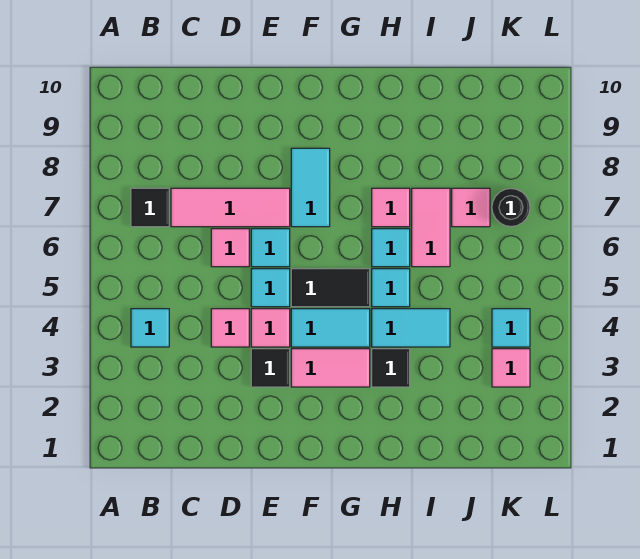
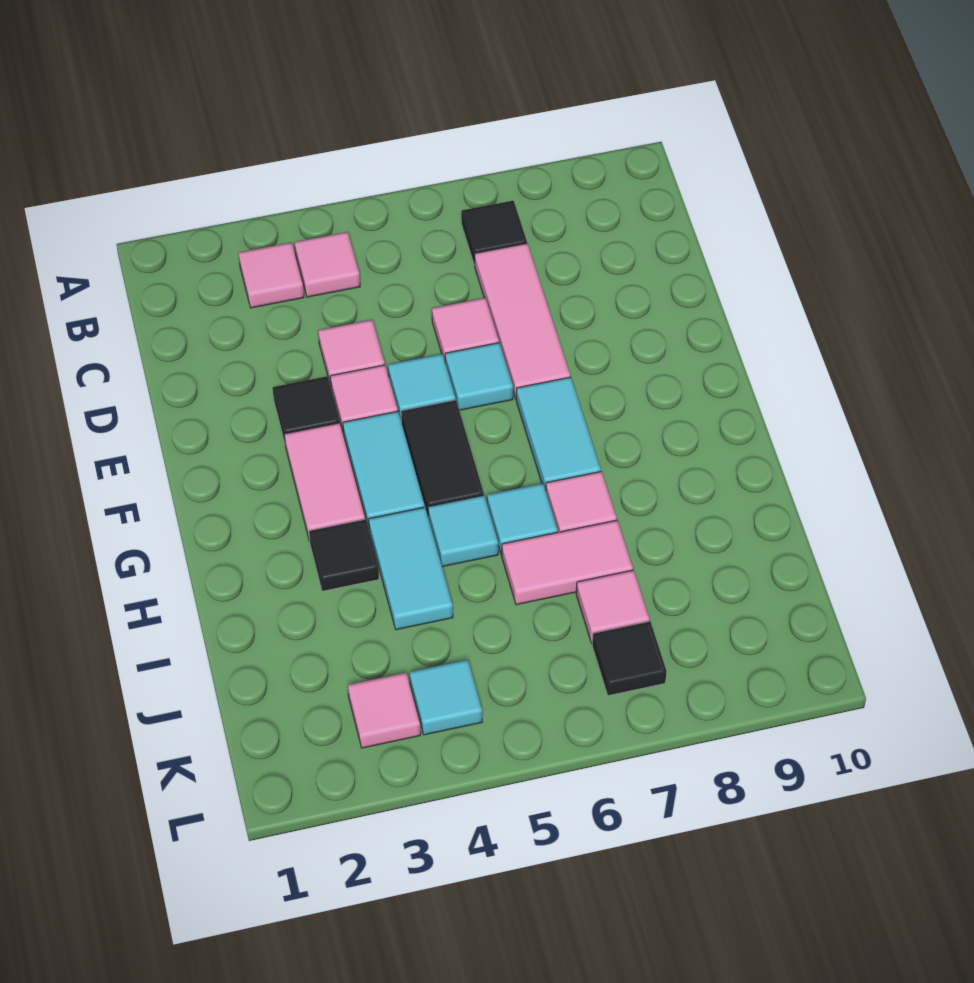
none -> pink 1x1 tile [239,242,304,308]
cyan 1x1 tile [131,309,169,347] -> pink 1x1 tile [295,232,360,297]
cyan 1x2 tile [291,148,330,227] -> cyan 1x2 tile turned to [516,377,601,490]
black 1x1 round brick [492,189,530,227] -> black 1x1 tile [592,621,667,696]

